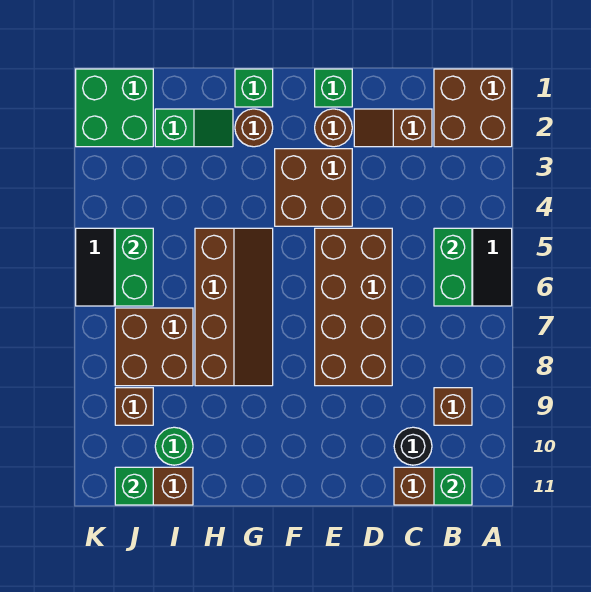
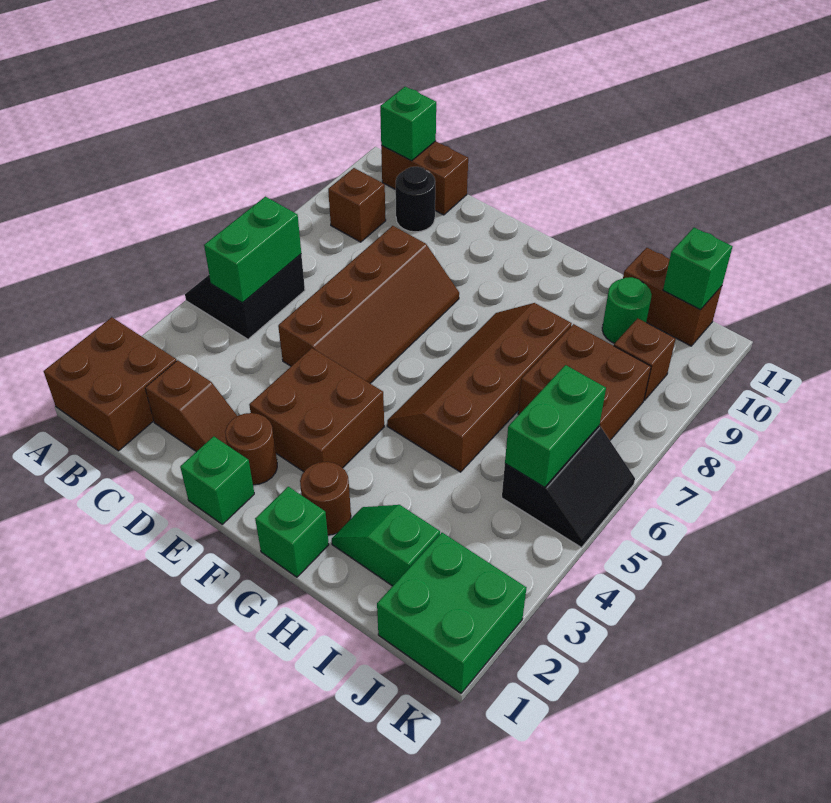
brown 2x4 brick [315,228,392,386] -> brown 2x4 slope [278,226,459,383]

